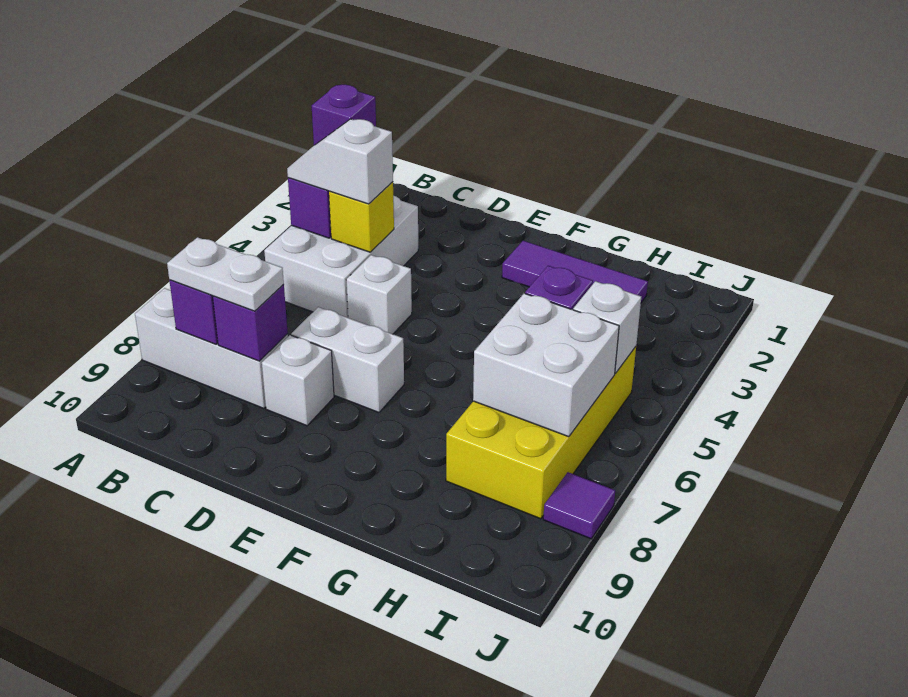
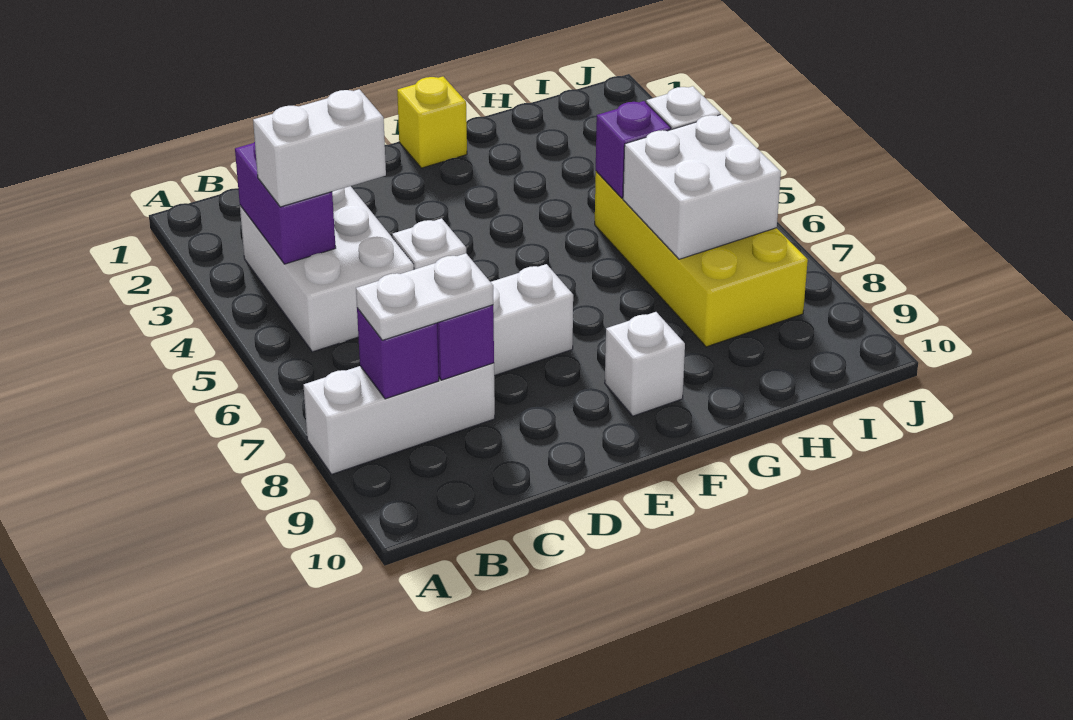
purple 1x1 brick [312,85,376,145] -> none
white 1x2 slope [287,119,393,204] -> white 1x2 brick [253,89,386,207]
yellow 1x1 brick [329,182,394,252] -> yellow 1x1 brick moved to [397,77,467,168]
white 1x1 brick [262,335,334,426] -> white 1x1 brick moved to [605,312,685,416]
purple 1x3 tile [502,241,648,302] -> none
purple 1x1 tile [543,472,615,539] -> none

